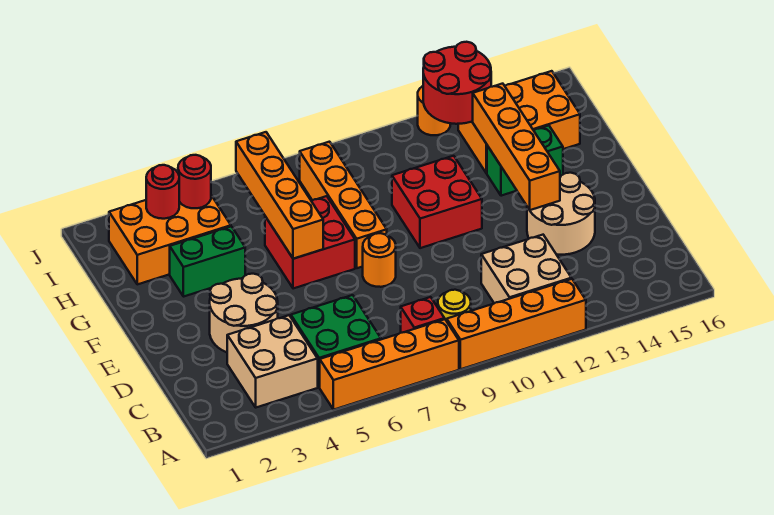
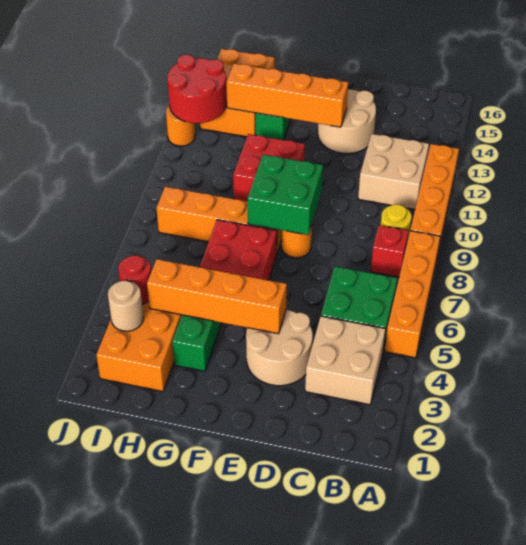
none -> green 2x2 brick [248,155,323,235]
orange 1x4 brick [236,132,323,259] -> orange 1x4 brick moved to [147,259,287,334]
red 1x1 round brick [146,165,179,219] -> tan 1x1 round brick [108,281,144,331]

